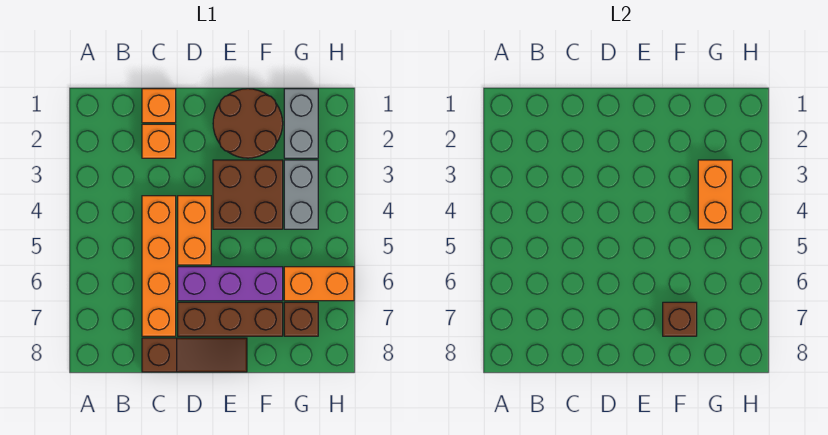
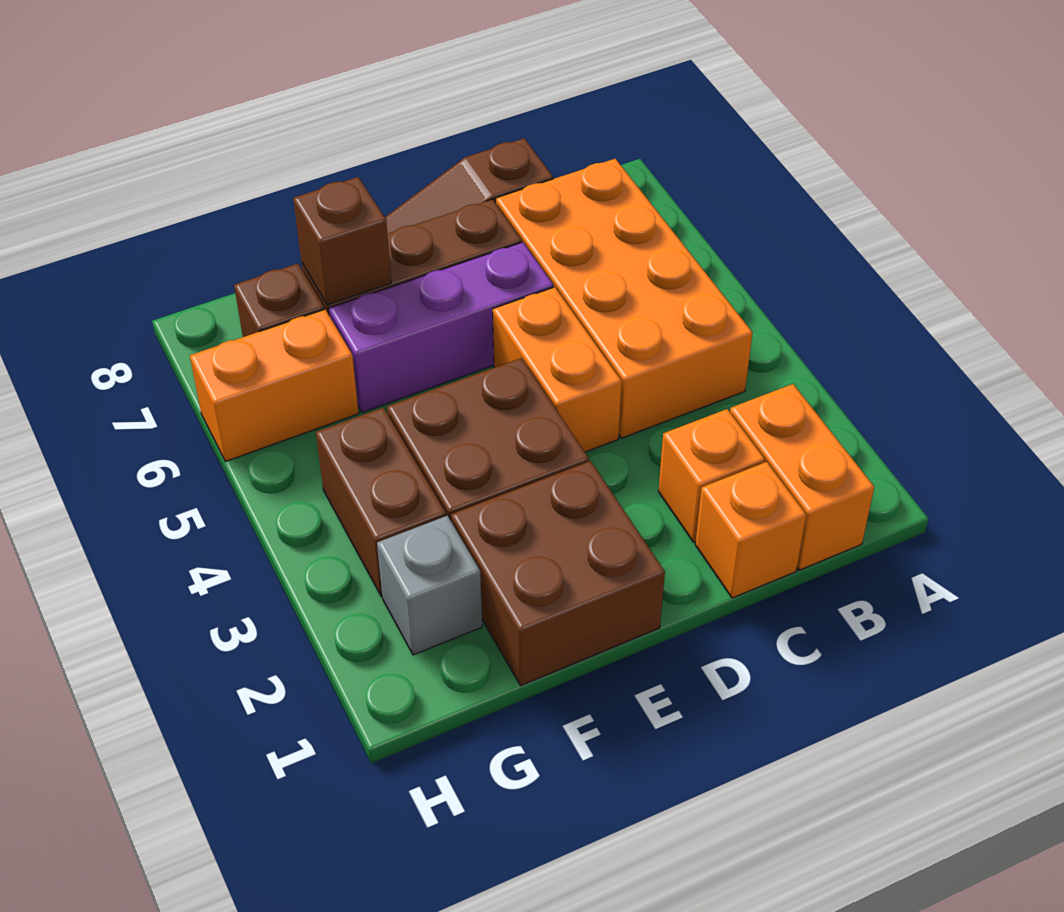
orange 1x4 brick [142,196,176,336] -> orange 2x4 brick [496,159,753,438]
brown 2x2 round brick [213,89,283,158] -> brown 2x2 brick [451,461,665,686]
grey 1x2 brick [284,89,318,158] -> grey 1x1 brick [377,516,482,655]
grey 1x2 brick [284,160,318,229] -> brown 1x2 brick [316,408,446,596]
orange 1x2 brick [698,160,732,229] -> orange 1x2 brick moved to [730,384,874,570]

